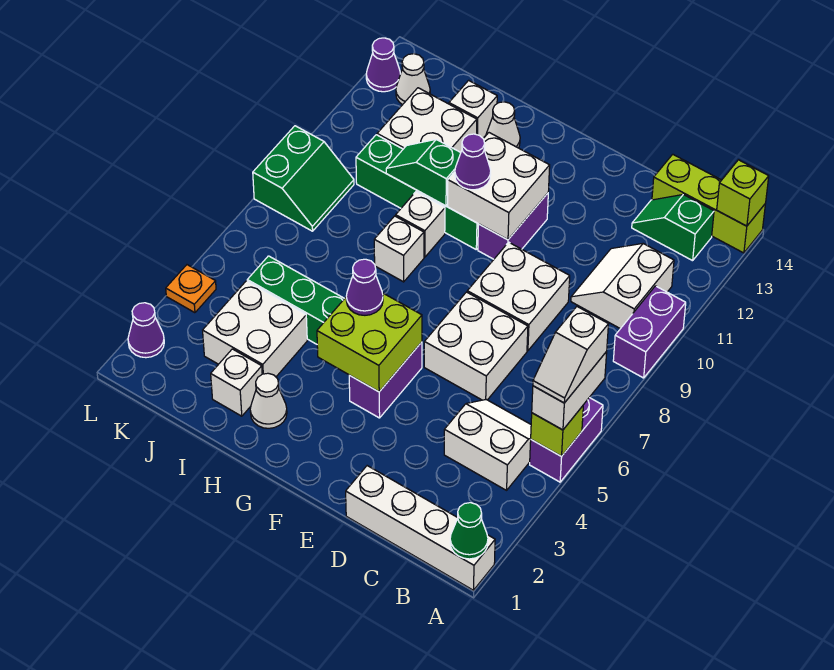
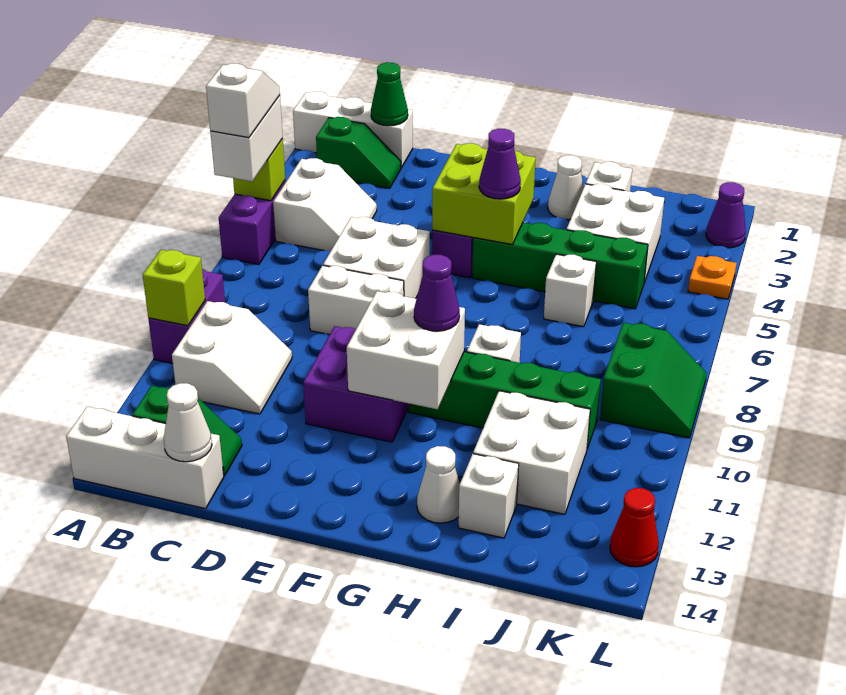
white 1x4 brick [346,466,495,590] -> white 1x3 brick [293,91,413,168]
green 1x1 cone [450,503,488,559] -> green 1x1 cone moved to [371,62,408,126]
lime 1x3 brick [652,154,765,253] -> white 1x3 brick [66,407,224,509]
lime 1x1 brick [717,160,769,226] -> lime 1x1 brick moved to [143,250,205,326]
white 2x2 slope [444,400,531,490] -> white 2x2 slope turned to [273,158,377,251]
white 2x2 brick [467,242,570,351] -> white 1x2 brick [308,266,404,335]
purple 1x2 brick [478,193,548,259] -> purple 2x2 brick [303,326,409,442]
white 1x1 brick [374,216,424,282] -> white 1x1 brick moved to [544,254,596,327]
green 1x2 slope [386,139,461,206] -> green 1x2 slope moved to [316,117,401,188]
green 2x2 slope [253,126,354,231] -> green 2x2 slope turned to [600,322,707,438]
white 1x1 cone [396,54,430,105] -> white 1x1 cone moved to [164,383,212,462]
purple 1x1 cone [366,38,401,92] -> red 1x1 cone [610,488,659,567]

